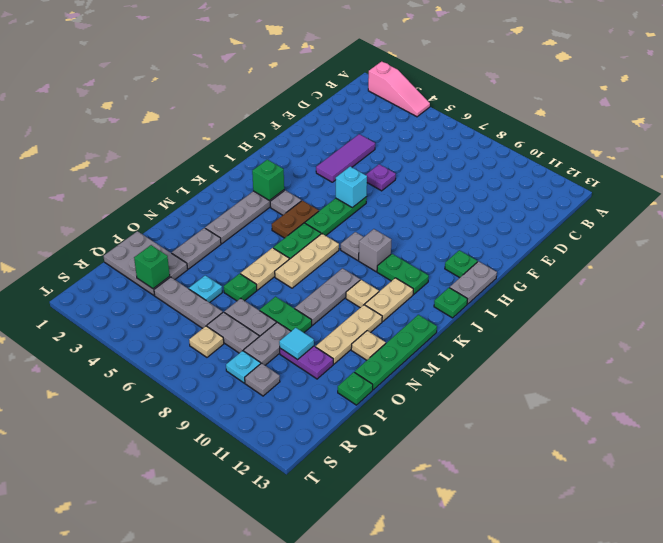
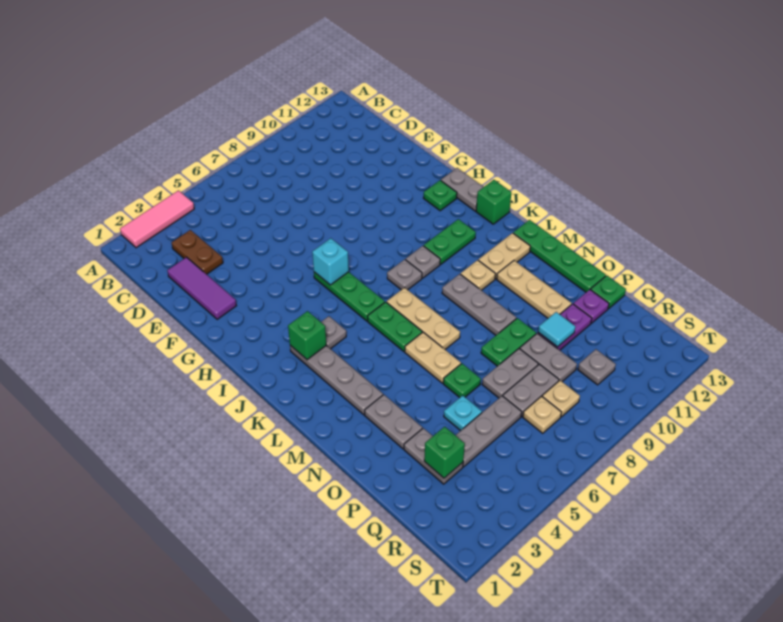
pink 1x3 slope [368,61,430,117] -> pink 1x3 tile [120,190,194,248]
purple 1x3 tile [316,134,375,182] -> purple 1x3 tile moved to [167,257,236,320]
purple 1x1 plate [366,164,396,191] -> purple 1x1 plate moved to [573,290,609,323]
brown 1x2 plate [272,201,319,238] -> brown 1x2 plate moved to [172,230,223,274]
grey 1x1 brick [359,229,392,272] -> grey 1x1 plate [406,246,440,278]
green 1x1 plate [434,288,467,318] -> green 1x1 brick [476,180,511,224]
tan 1x2 plate [365,278,413,321] -> tan 1x2 plate turned to [478,233,530,279]
tan 1x1 plate [351,331,386,360] -> tan 1x1 plate moved to [542,381,580,417]
grey 2x3 plate [104,231,188,295] -> grey 1x2 plate [404,428,463,484]
cyan 1x1 plate [226,351,261,383] -> none

